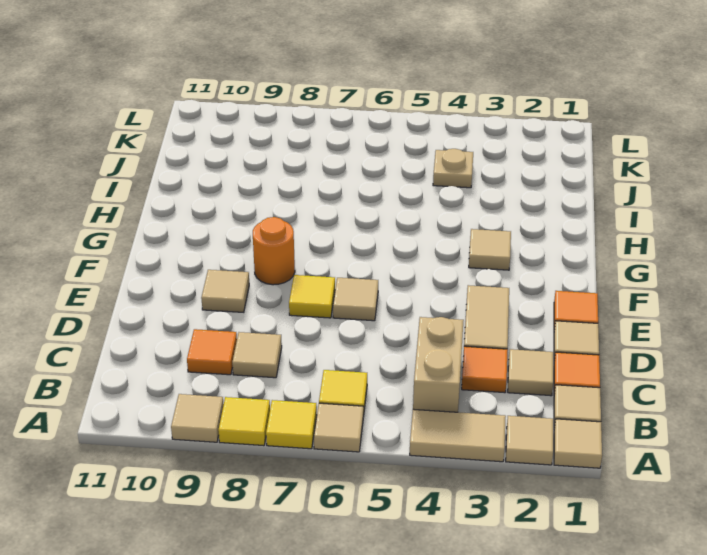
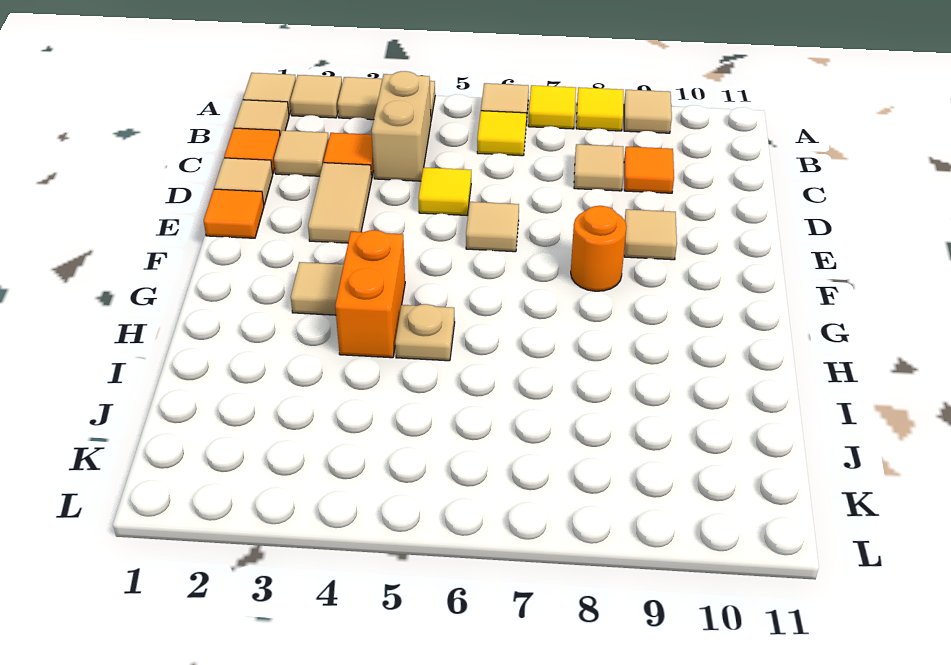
yellow 1x1 tile [289,275,335,318] -> yellow 1x1 tile moved to [418,167,471,215]
none -> orange 1x2 brick [335,230,405,358]
tan 1x1 plate [433,149,473,188] -> tan 1x1 plate moved to [395,304,455,361]

